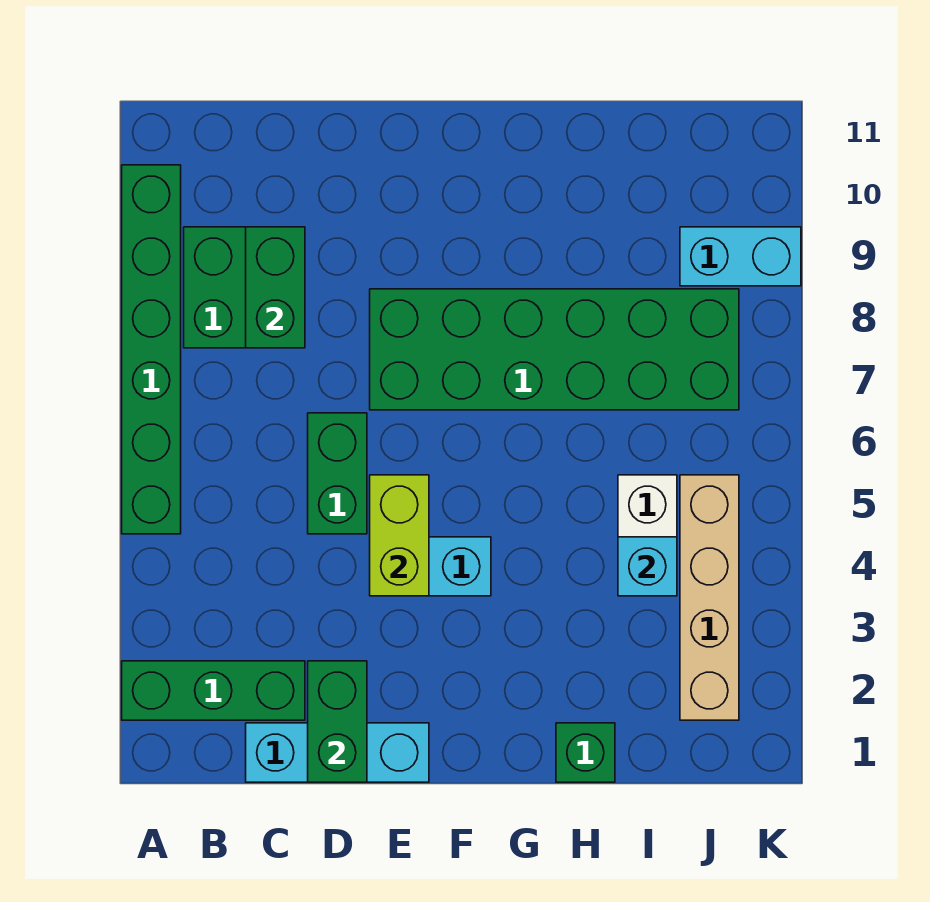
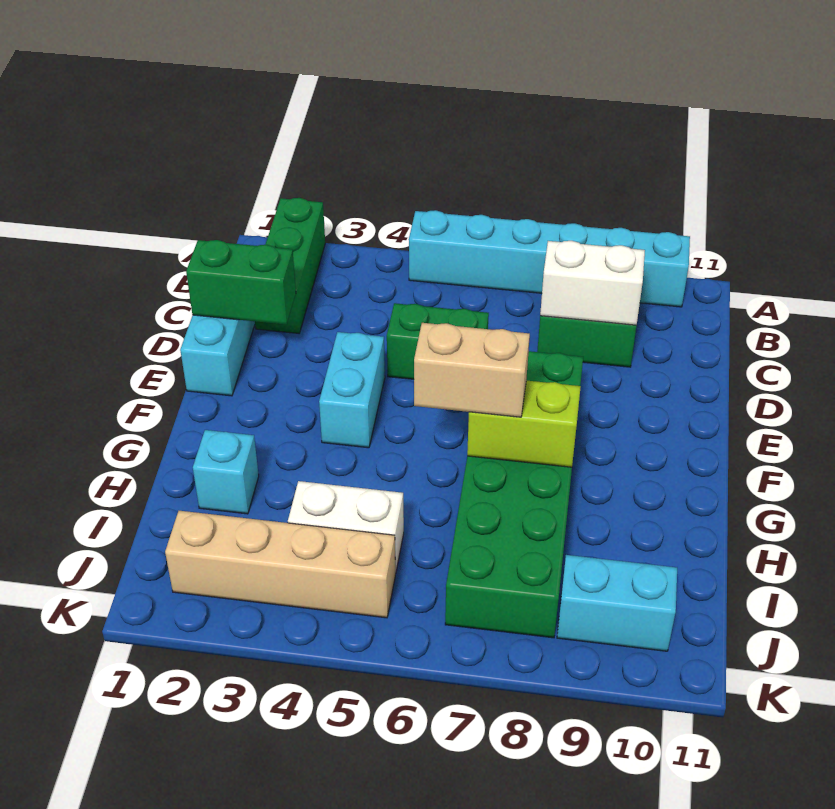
green 1x6 brick [122,165,181,534] -> cyan 1x6 brick [409,210,690,307]
green 1x2 brick [246,227,305,348] -> white 1x2 brick [540,241,645,325]
lime 1x2 brick [370,475,429,596] -> lime 1x2 brick moved to [467,380,581,467]
none -> tan 1x2 brick [414,323,530,417]
green 1x1 brick [556,723,615,782] -> none
cyan 1x1 brick [618,537,677,596] -> cyan 1x1 brick moved to [193,430,259,514]
cyan 1x2 brick [680,227,801,286] -> cyan 1x2 brick turned to [557,555,677,651]

